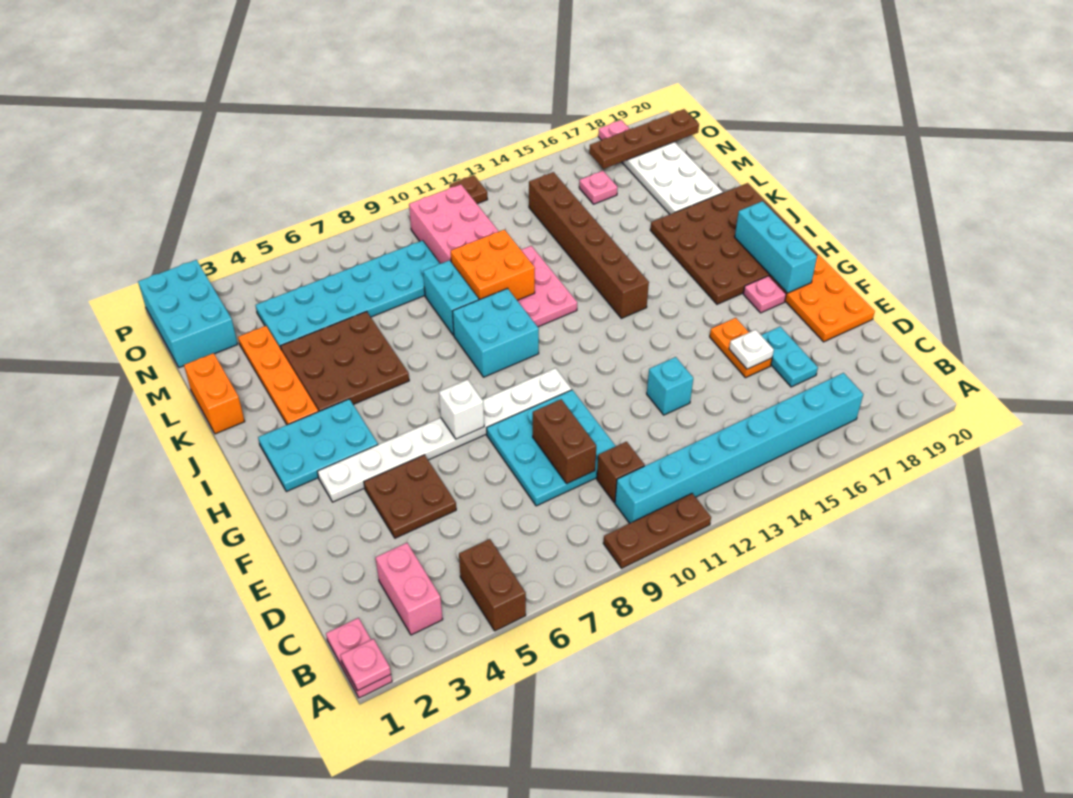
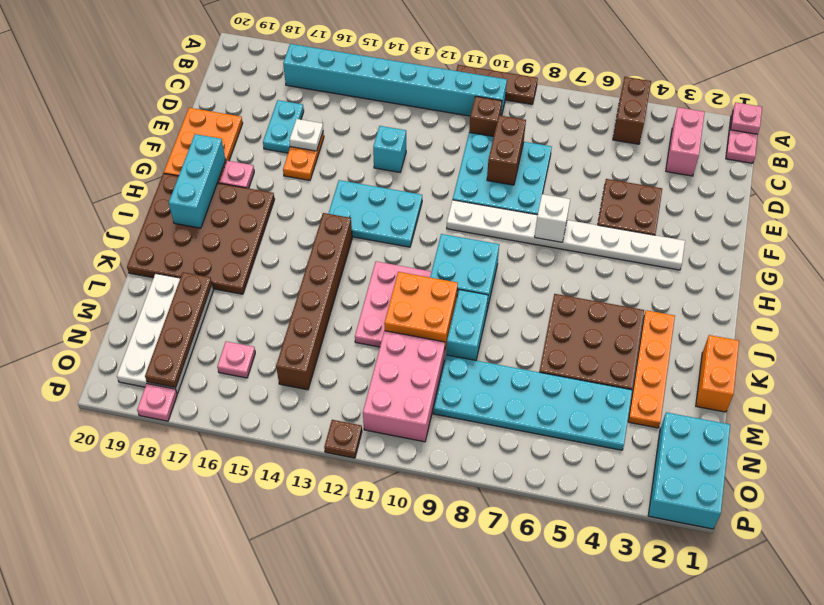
cyan 2x3 plate [258,399,378,492] -> cyan 2x3 plate moved to [328,180,422,247]
brown 1x4 plate [589,109,699,169] -> brown 1x4 plate turned to [145,272,212,388]

